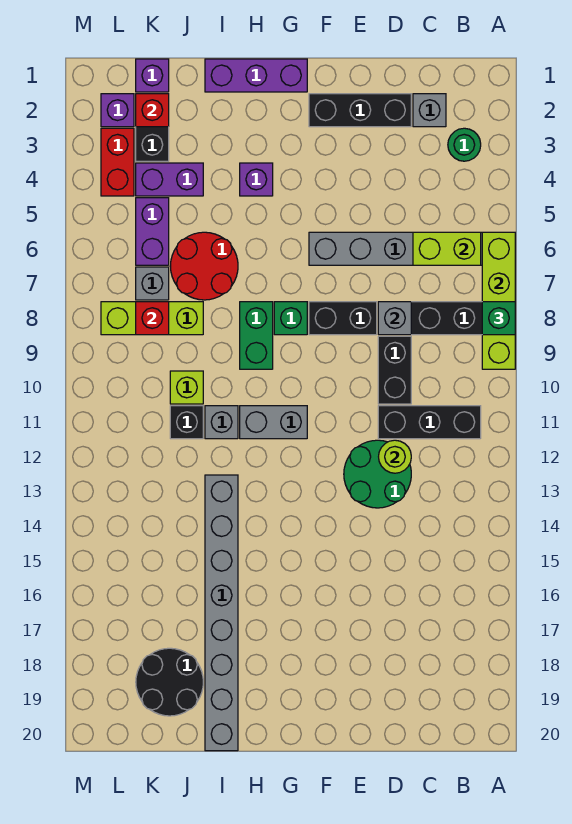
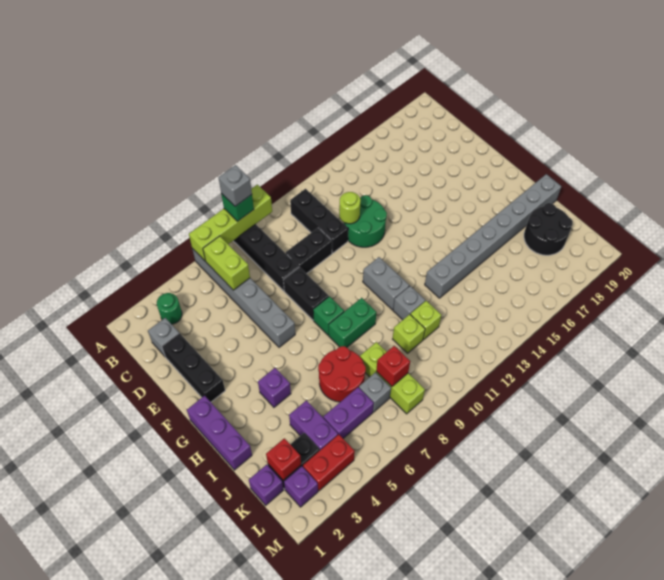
grey 1x1 brick [378,302,411,335] -> grey 1x1 brick moved to [219,165,252,206]
black 1x1 brick [170,406,203,439] -> lime 1x1 brick [410,301,441,339]

